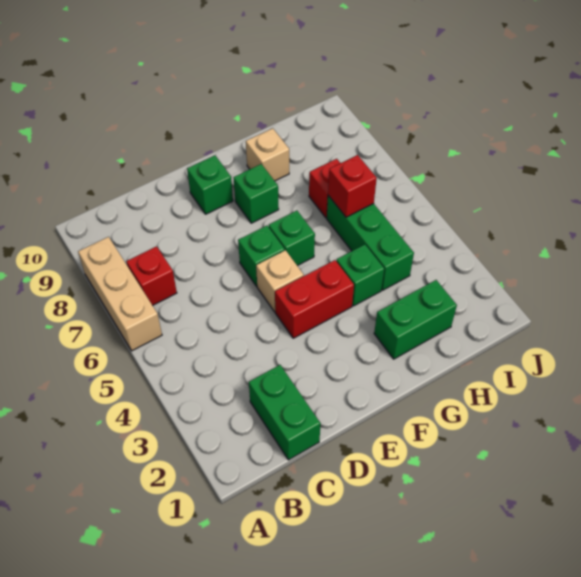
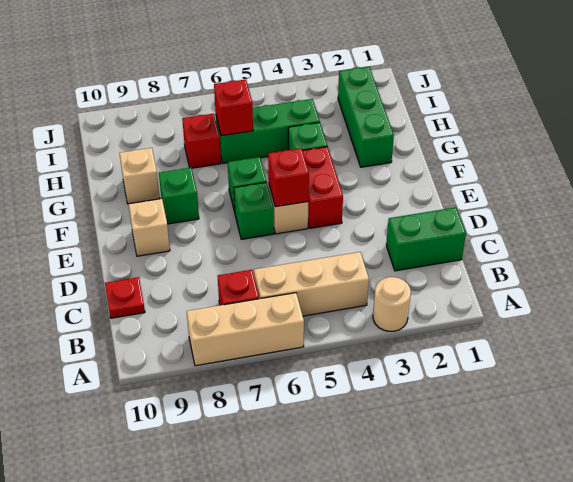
none -> tan 1x1 round brick [373,277,411,331]
none -> tan 1x3 brick [254,252,369,316]
none -> red 1x1 plate [105,277,145,318]
none -> red 1x1 brick [268,148,309,207]
green 1x1 brick [187,155,233,214] -> tan 1x1 brick [129,199,170,256]
green 1x2 brick [374,280,457,359] -> green 1x3 brick [338,67,394,167]

